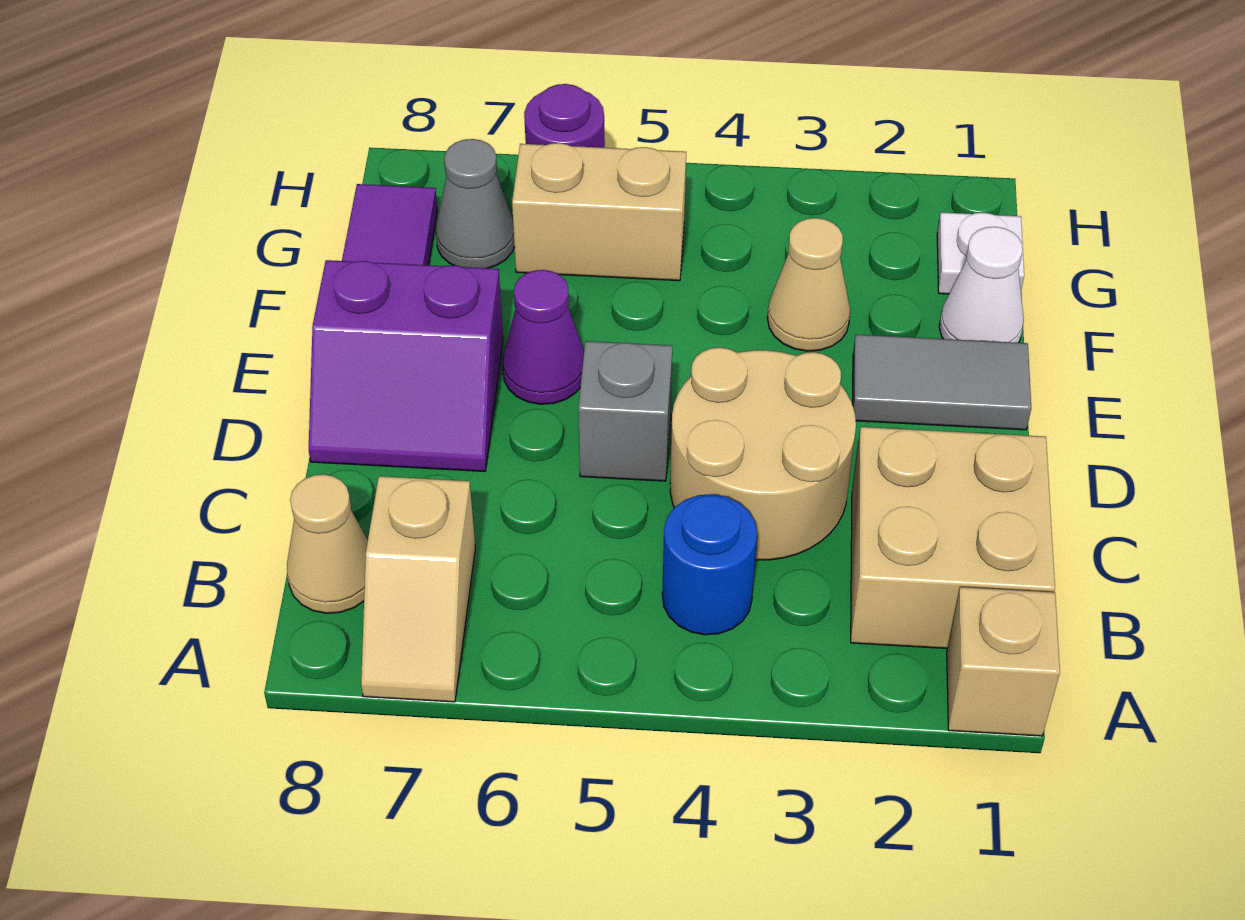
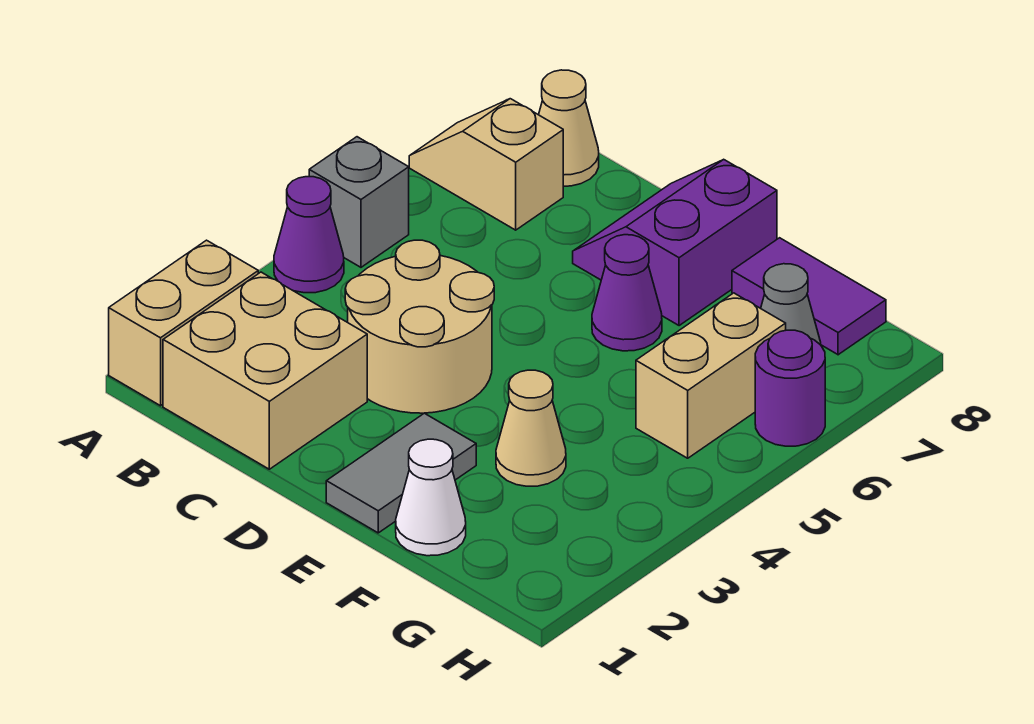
tan 1x1 brick [947,587,1060,736] -> tan 1x2 brick [109,240,258,406]
none -> purple 1x1 cone [274,177,344,293]
blue 1x1 round brick [662,494,757,635] -> none
grey 1x1 brick [578,341,672,481] -> grey 1x1 brick moved to [309,137,409,267]
white 1x1 plate [937,212,1024,294] -> none

